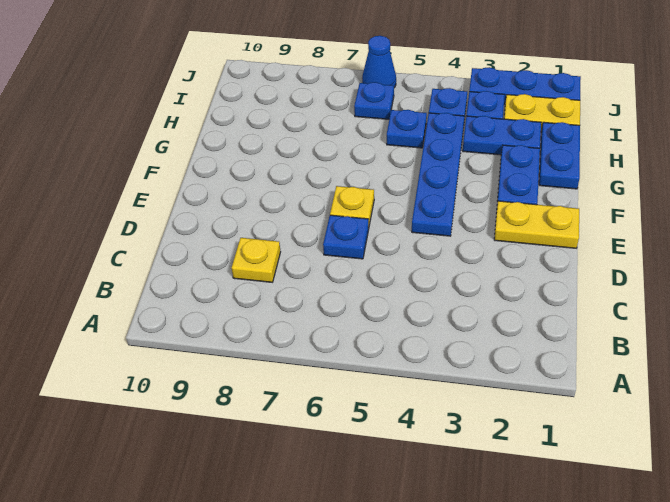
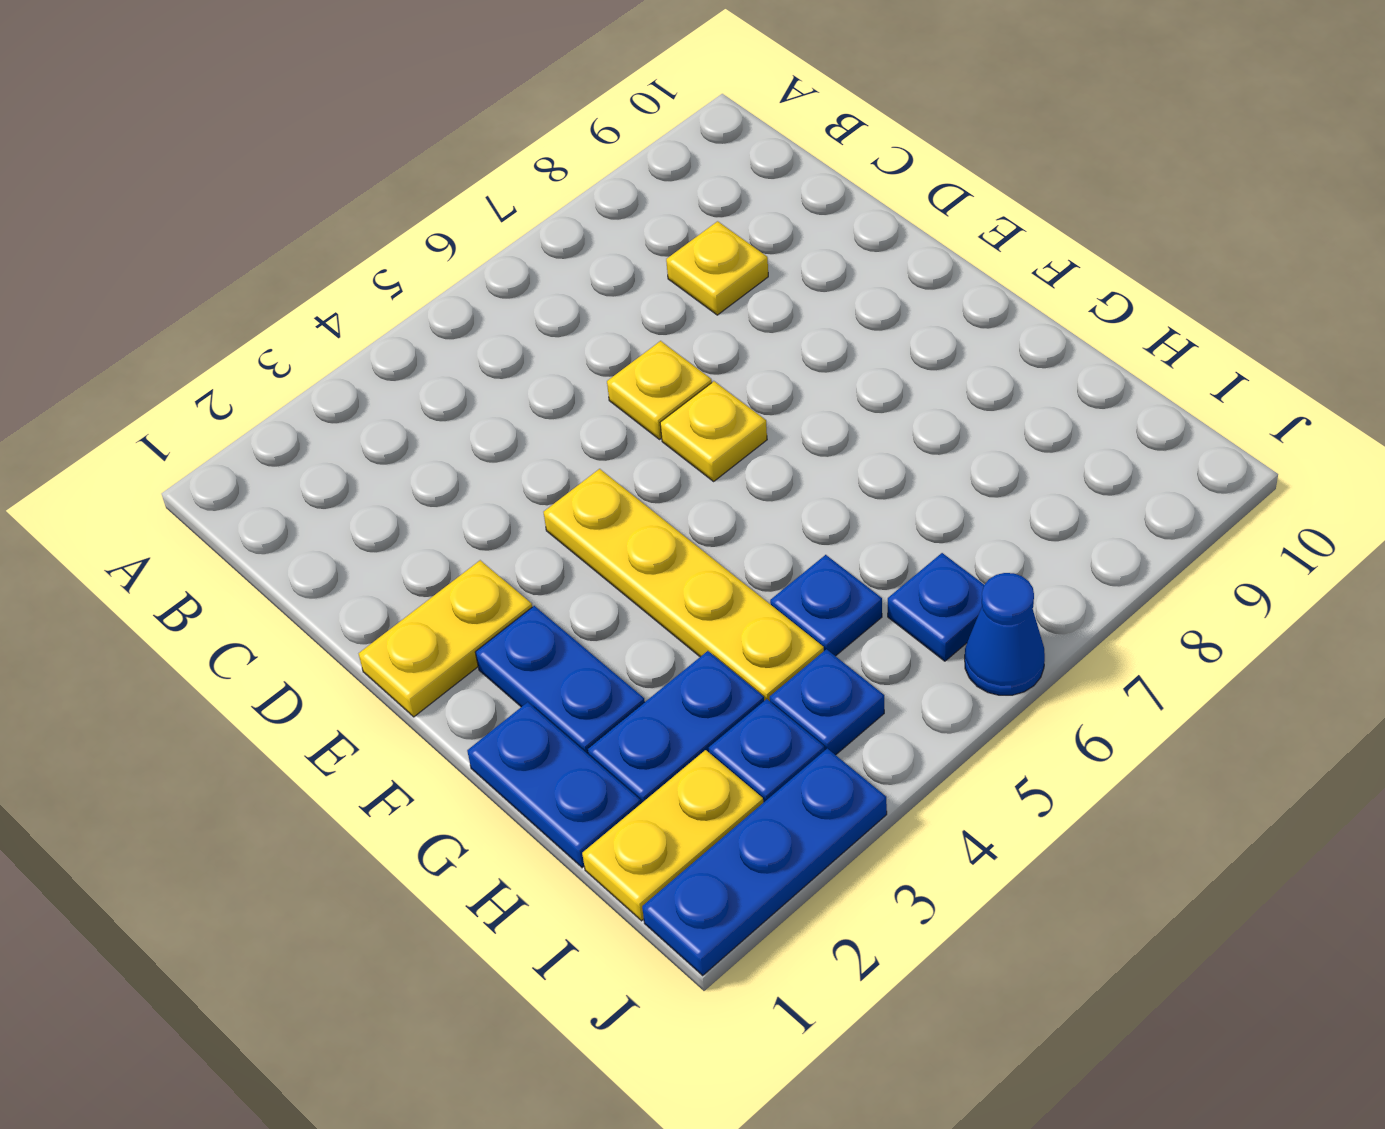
blue 1x1 plate [323,215,369,259] -> yellow 1x1 plate [607,341,712,440]
blue 1x4 plate [412,113,465,236] -> yellow 1x4 plate [544,469,824,701]

